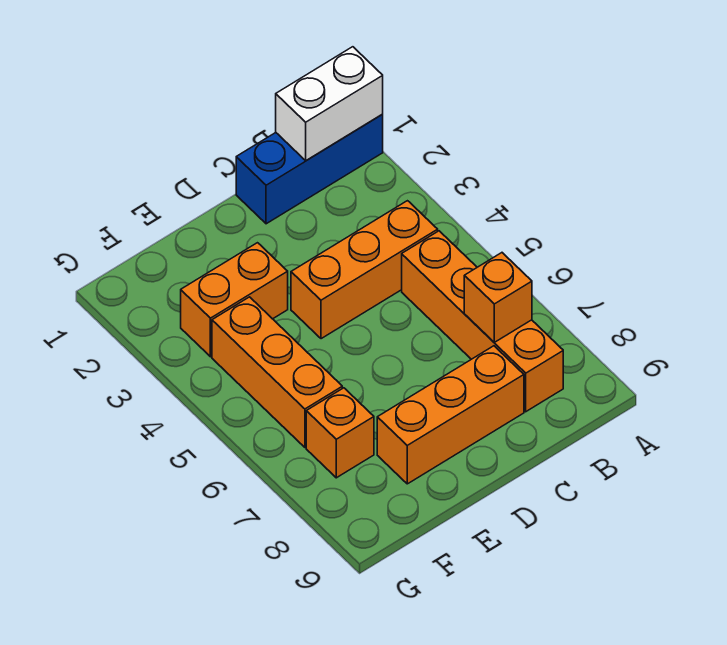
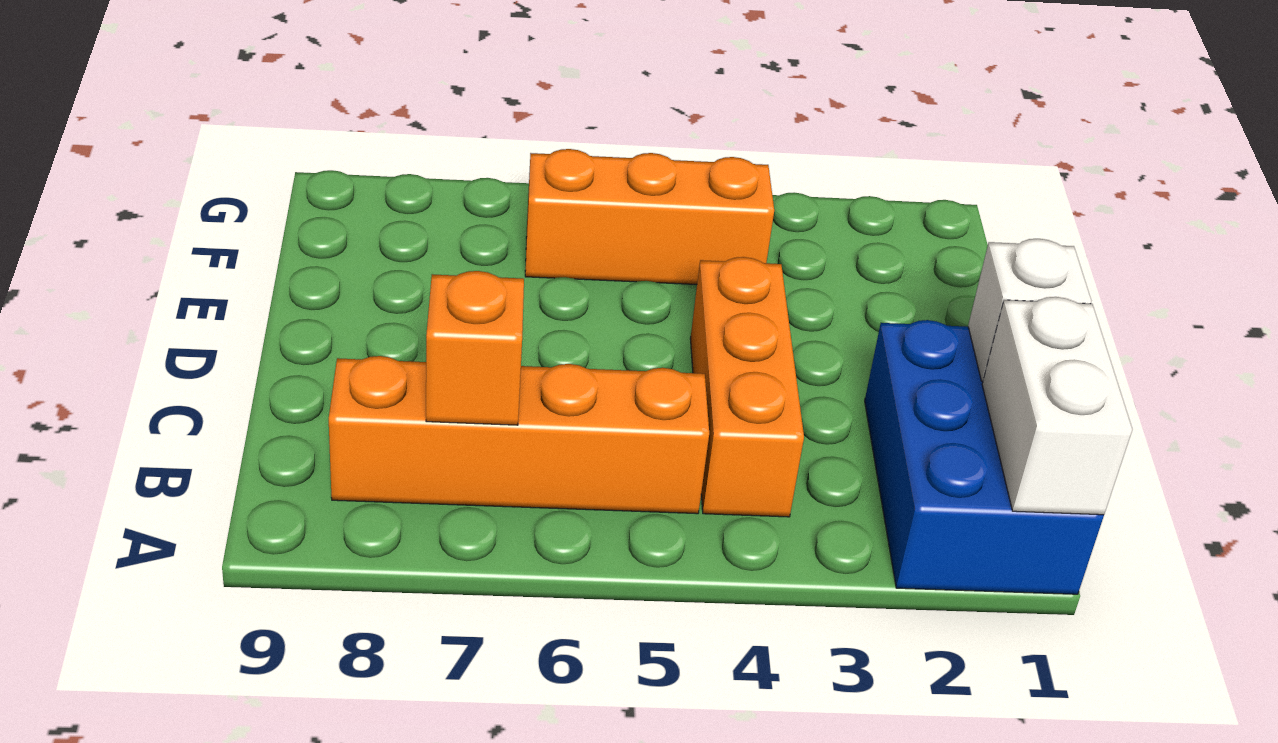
blue 1x3 brick [236,114,383,224] -> blue 2x3 brick [865,320,1104,594]
none -> white 1x1 brick [968,239,1091,381]
orange 1x3 brick [377,346,524,484] -> none
orange 1x2 brick [181,243,288,357] -> none
orange 1x1 brick [306,388,374,478] -> none

